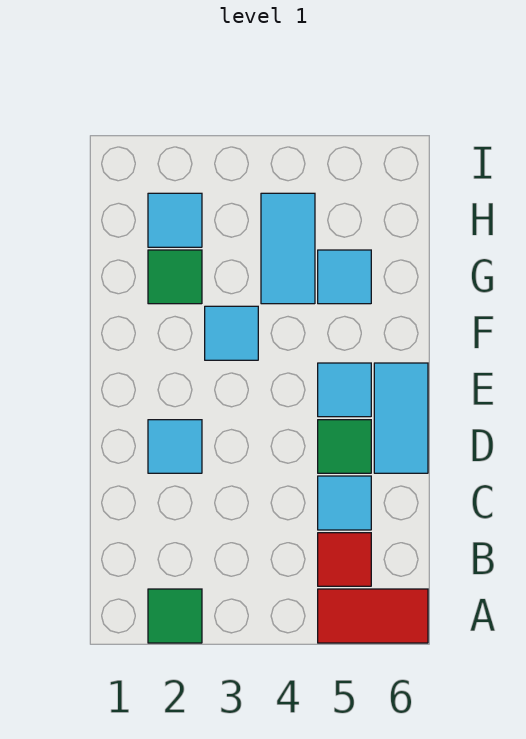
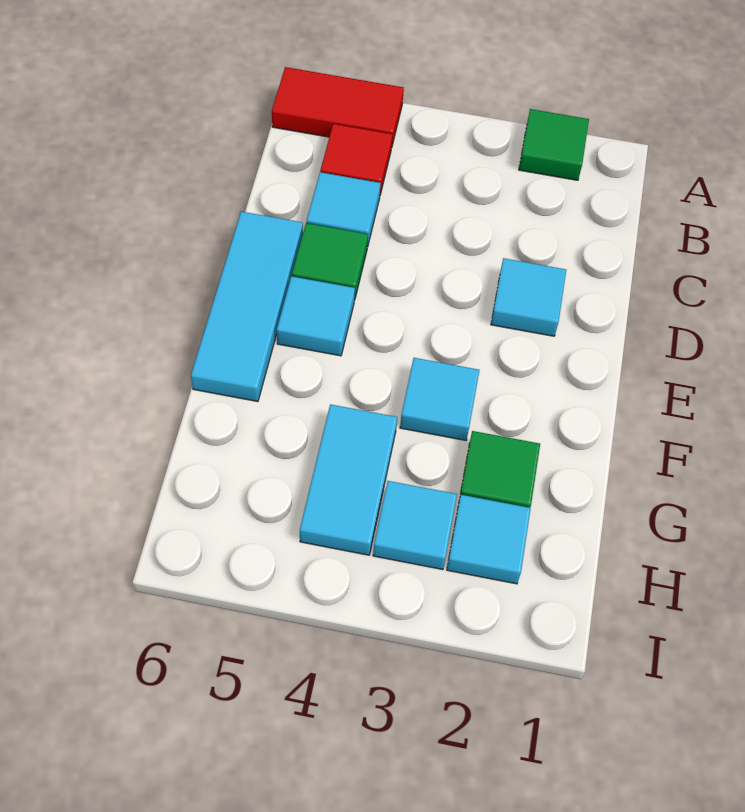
cyan 1x2 tile [374,363,428,473] -> cyan 1x3 tile [191,212,303,402]
cyan 1x1 tile [318,250,371,304] -> cyan 1x1 tile moved to [373,481,457,570]

